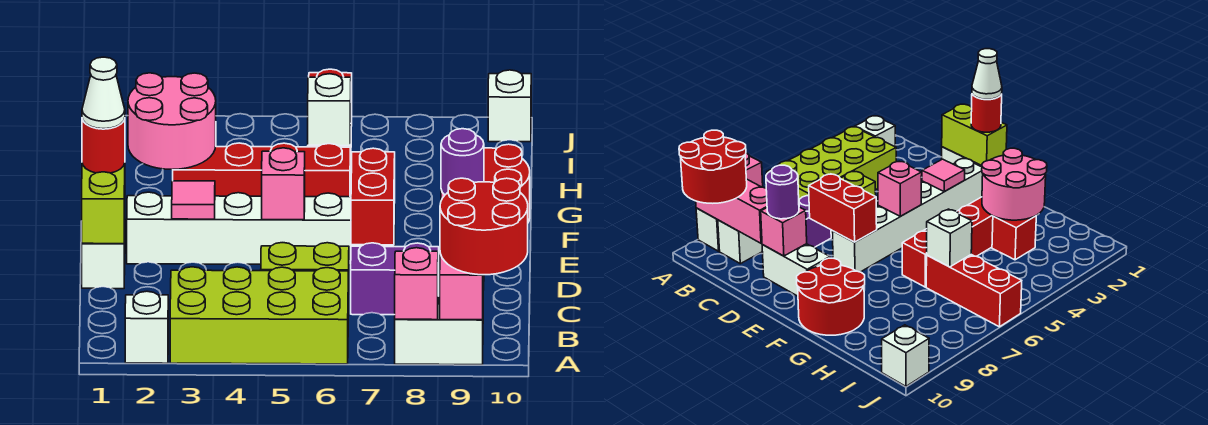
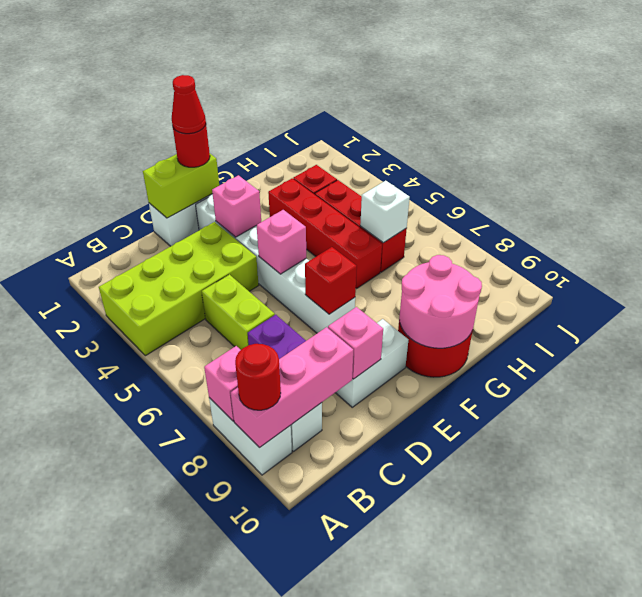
white 1x1 brick [125,291,168,363] -> none
lime 2x4 brick [170,267,349,364] -> lime 2x4 brick turned to [99,222,259,356]
red 2x2 round brick [440,178,528,275] -> red 1x1 round brick [235,344,281,410]
red 1x2 brick [351,148,395,245] -> red 1x1 brick [305,247,357,314]
purple 1x1 round brick [441,129,484,195] -> none
white 1x1 cone [82,57,125,129] -> red 1x1 cone [172,75,206,134]
pink 1x1 tile [172,181,215,219] -> pink 1x1 brick [212,175,261,237]
pink 2x2 round brick [128,73,216,169] -> pink 2x2 round brick moved to [399,255,482,348]
red 1x3 brick [926,255,1022,327] -> red 1x3 brick turned to [315,180,407,272]
white 1x1 brick [488,70,531,142] -> none

